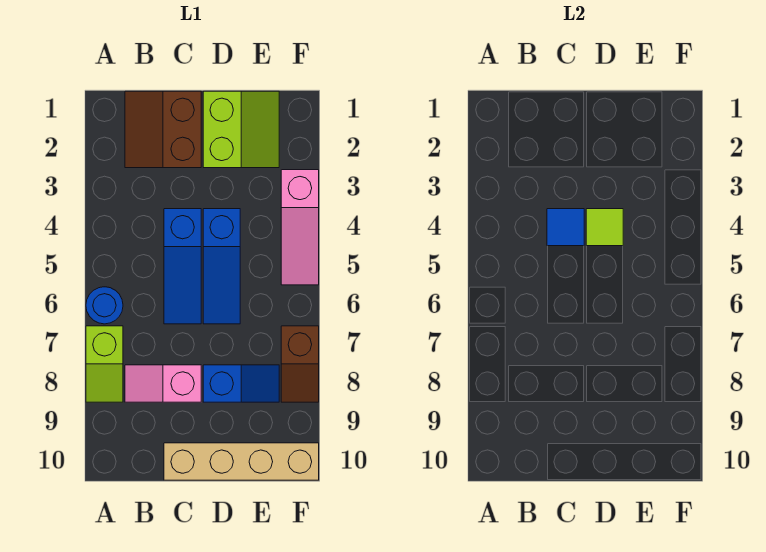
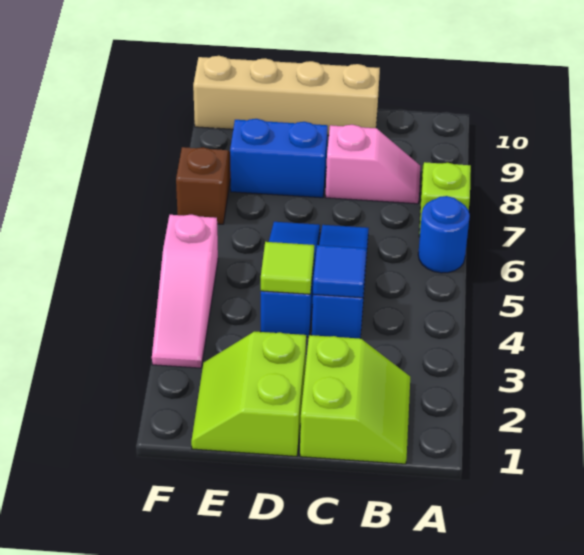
brown 2x2 slope [125,91,201,168] -> lime 2x2 slope [300,335,410,464]
blue 1x2 slope [203,365,279,402] -> blue 1x2 brick [230,119,328,198]
pink 1x3 slope [281,170,319,285] -> pink 1x3 slope turned to [152,215,218,368]

